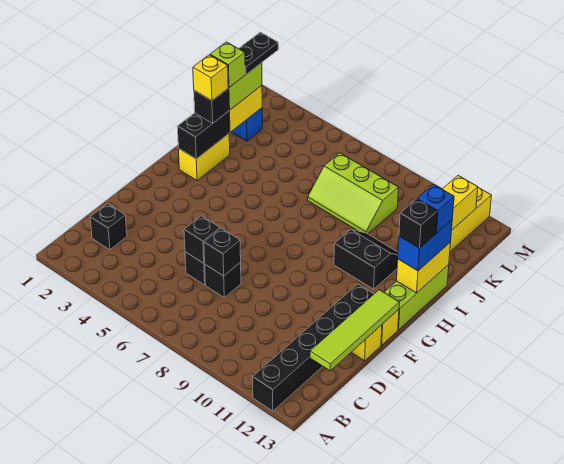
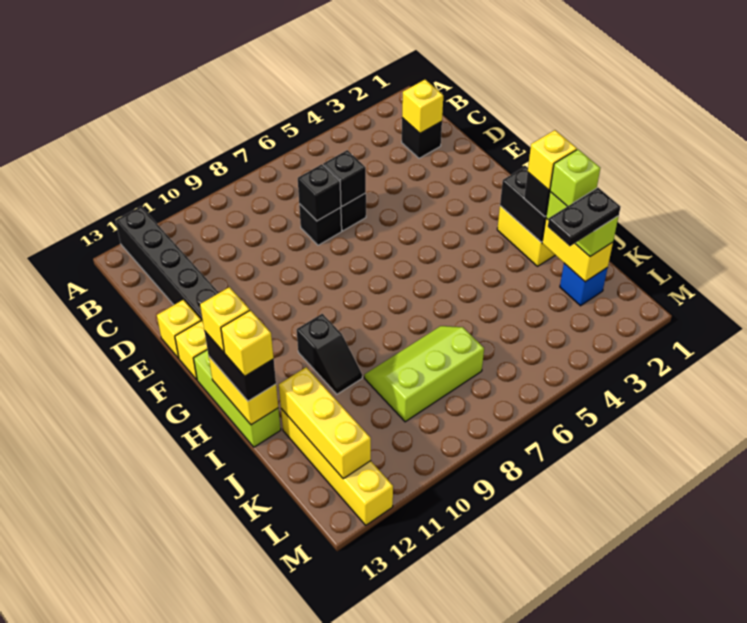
none -> yellow 1x1 brick [402,80,443,133]
lime 1x4 tile [310,290,399,371] -> none
black 2x2 slope [334,230,398,289] -> black 1x2 slope [297,314,362,394]
blue 1x2 brick [398,220,452,271] -> black 1x2 brick [205,332,276,401]
black 1x1 brick [399,199,437,248] -> yellow 1x1 brick [200,287,250,352]
blue 1x1 brick [417,184,454,233] -> yellow 1x1 brick [221,310,274,376]
black 1x2 plate [239,32,278,74] -> black 1x2 plate turned to [548,188,621,246]

